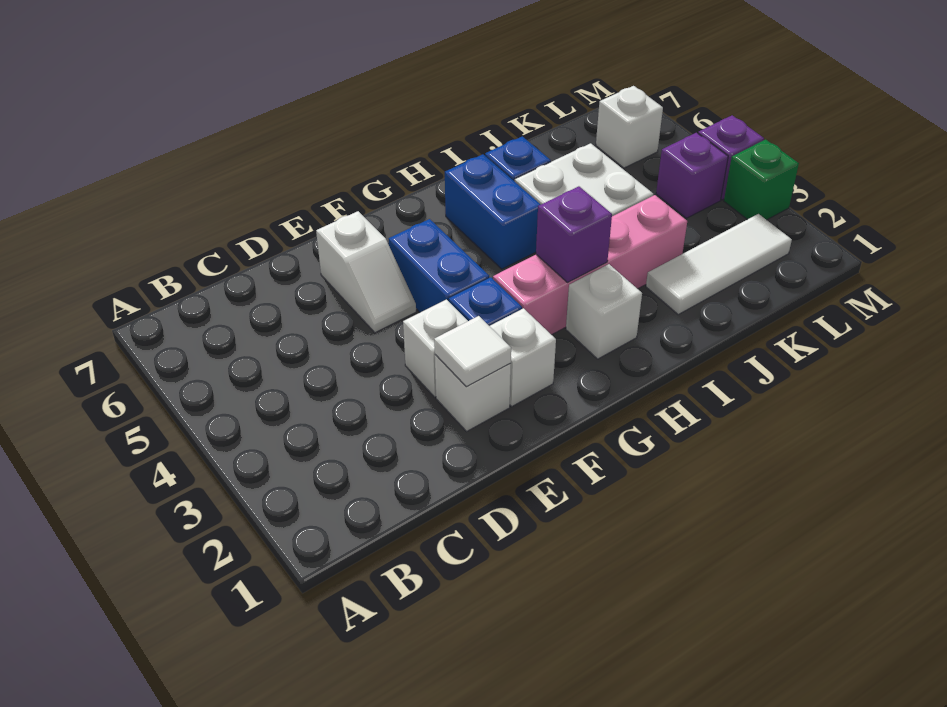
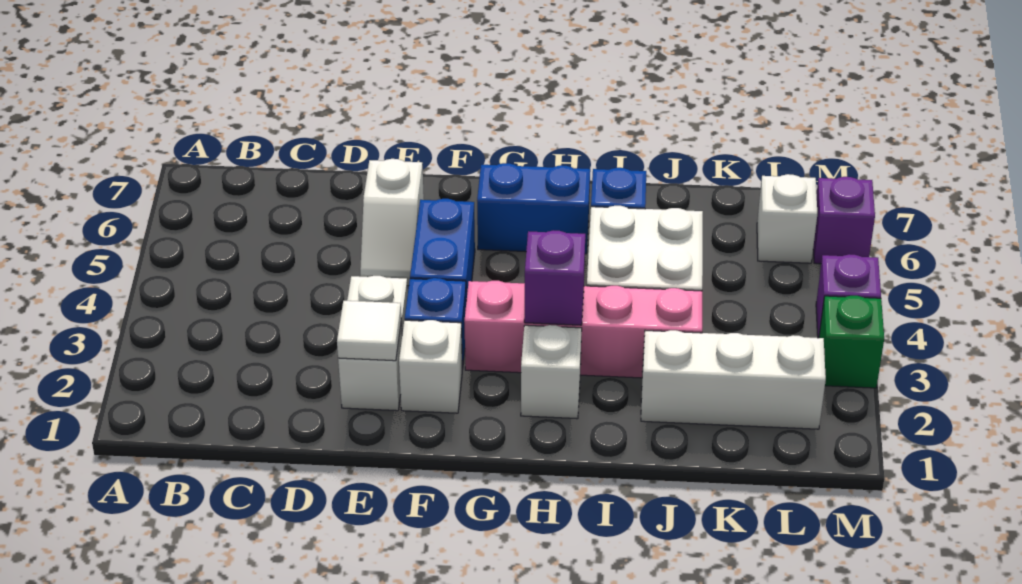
blue 1x2 brick [445,154,541,269] -> blue 1x2 brick turned to [477,163,590,254]
white 1x3 tile [646,214,792,314] -> white 1x3 brick [641,330,826,429]
purple 1x1 brick [656,133,728,218] -> purple 1x1 brick moved to [813,177,875,264]

